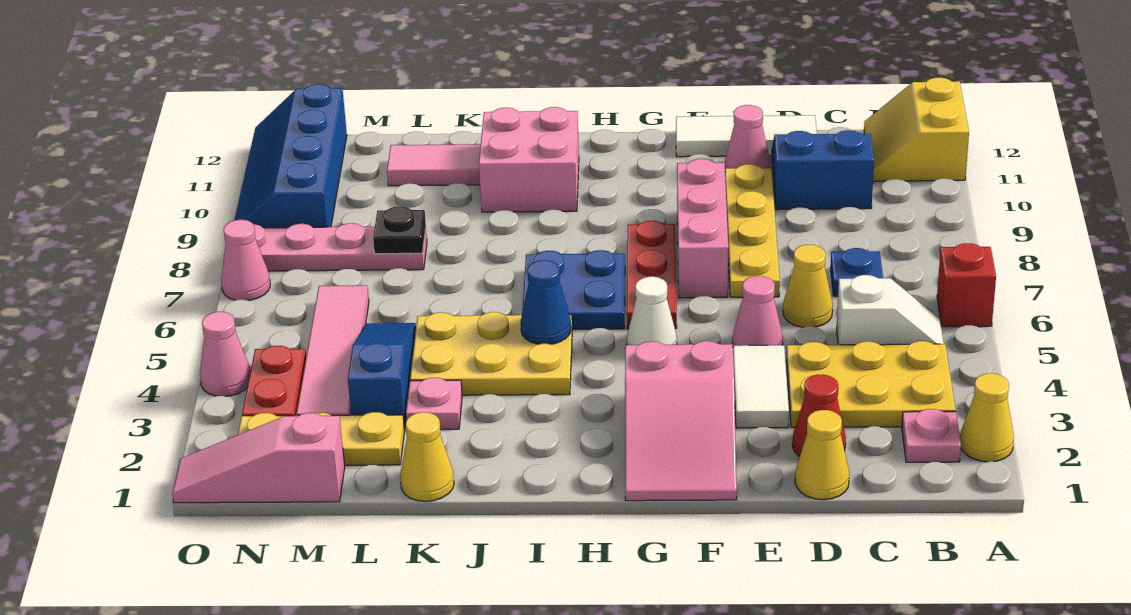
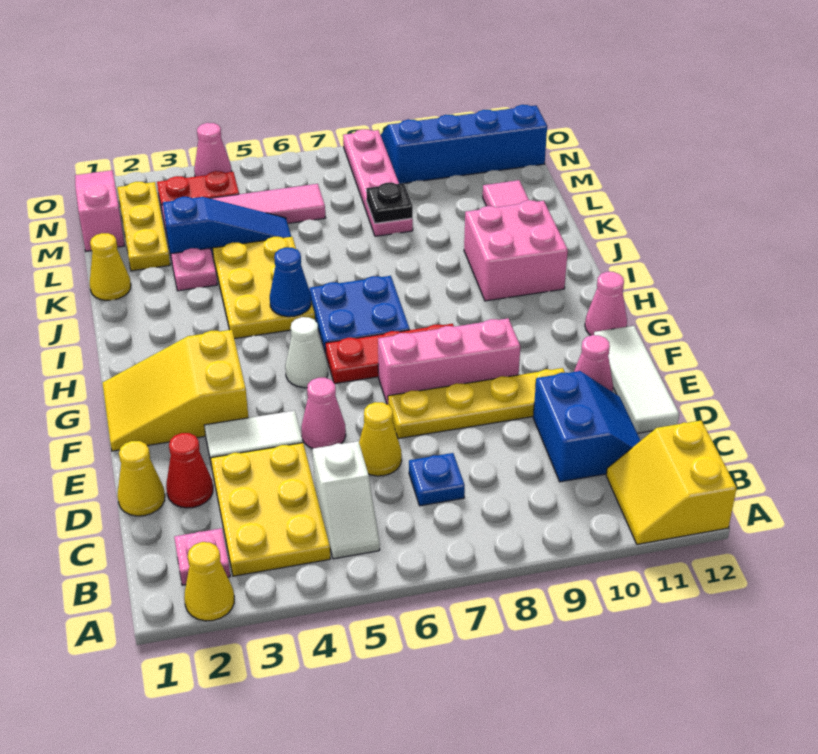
red 1x1 brick [937,243,996,327] -> none
yellow 2x2 slope [864,78,969,181] -> yellow 2x2 slope turned to [606,421,737,544]
pink 2x3 slope [625,341,737,501] -> yellow 2x3 slope [103,330,248,451]
pink 1x1 cone [221,220,270,301] -> pink 1x1 cone moved to [585,272,627,335]

